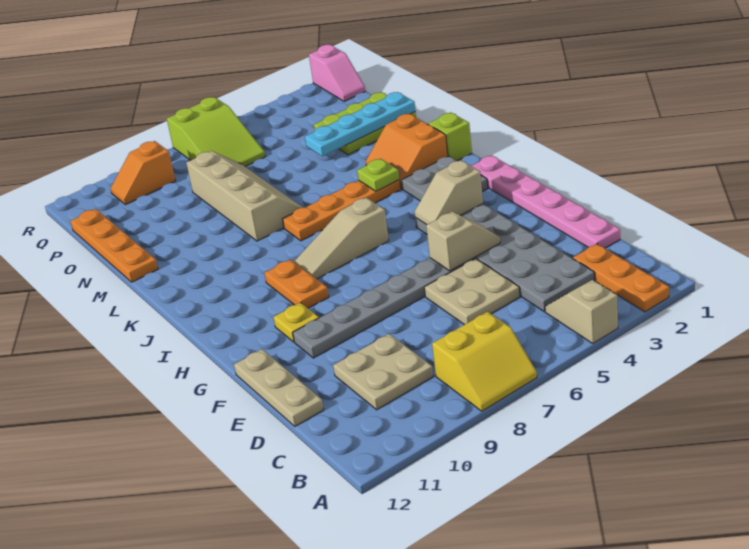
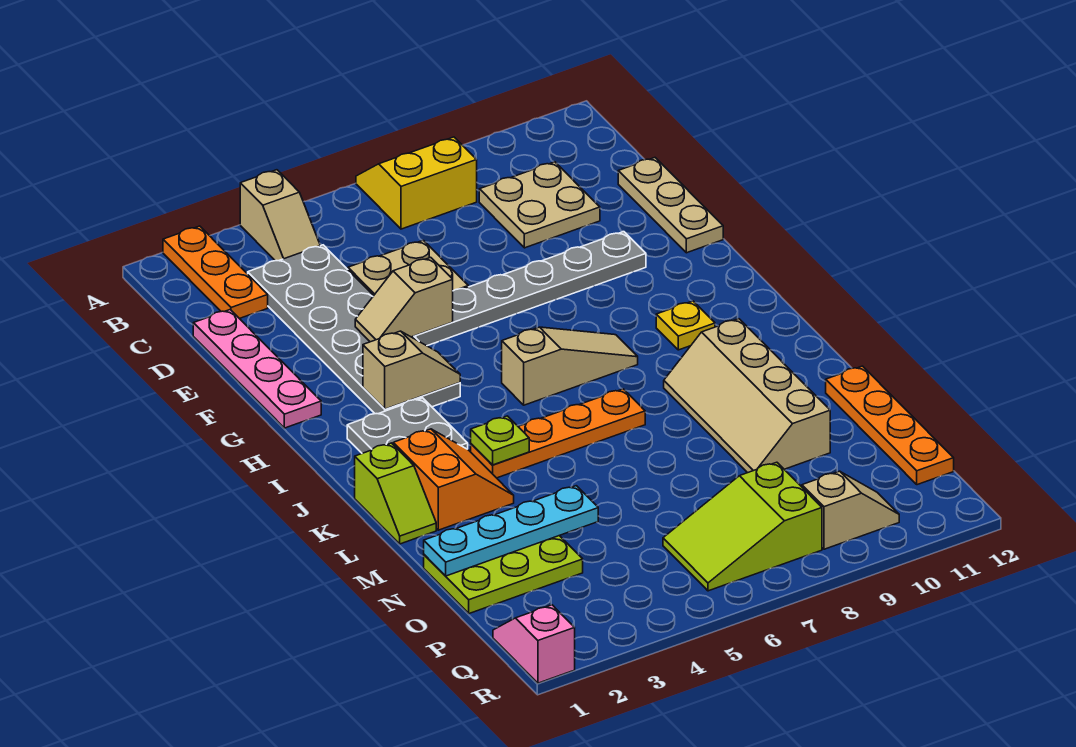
pink 1x6 plate [472,155,620,248] -> pink 1x4 plate [193,310,321,428]
yellow 1x1 plate [273,303,319,342] -> yellow 1x1 plate moved to [656,301,715,350]
orange 1x2 plate [265,259,329,308] -> none
tan 2x4 slope [186,151,303,241] -> tan 2x4 slope moved to [664,319,830,473]
lime 2x3 slope [167,97,265,167] -> lime 2x3 slope turned to [663,462,822,591]
orange 1x2 slope [111,141,176,205] -> tan 1x2 slope [802,471,899,549]

